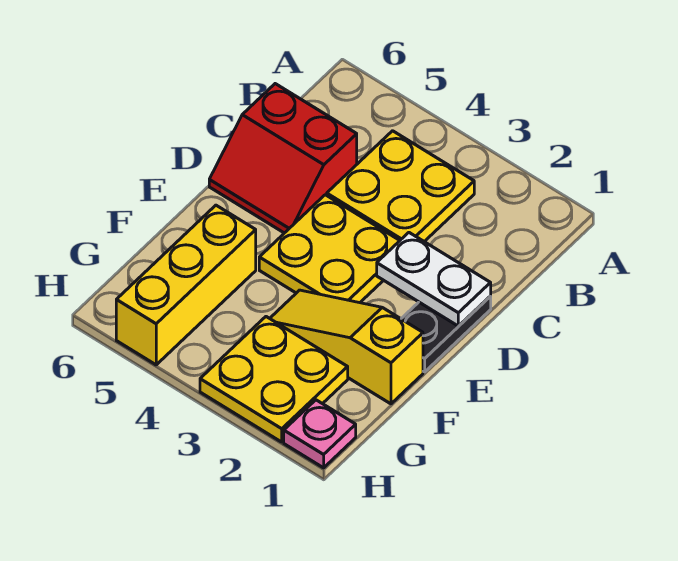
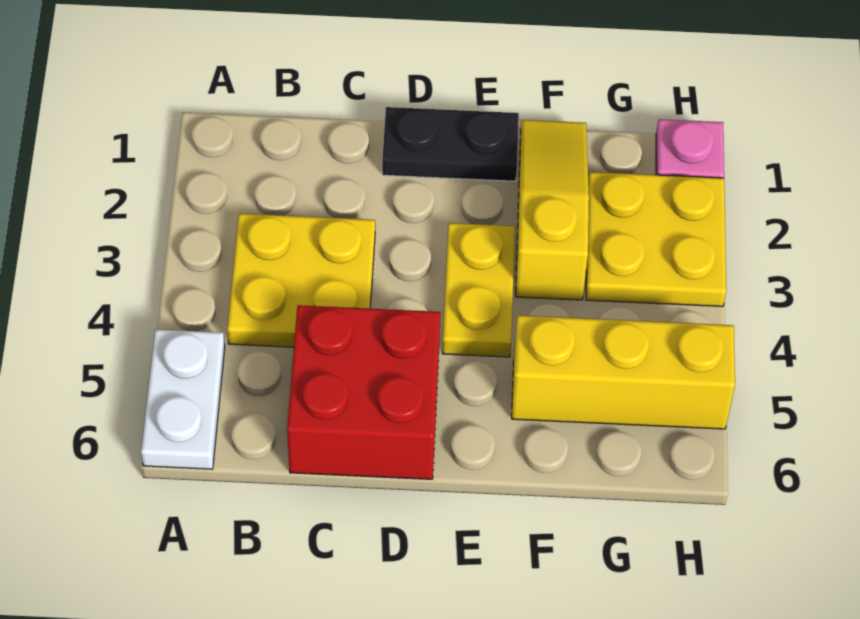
red 2x2 slope [209,84,357,233] -> red 2x2 brick [287,305,440,479]
white 1x2 plate [377,233,491,326] -> white 1x2 plate moved to [141,329,225,469]
yellow 2x2 plate [259,195,400,303] -> yellow 1x2 plate [442,223,515,357]
yellow 1x3 slope [270,290,423,404] -> yellow 1x3 slope turned to [516,120,589,300]

